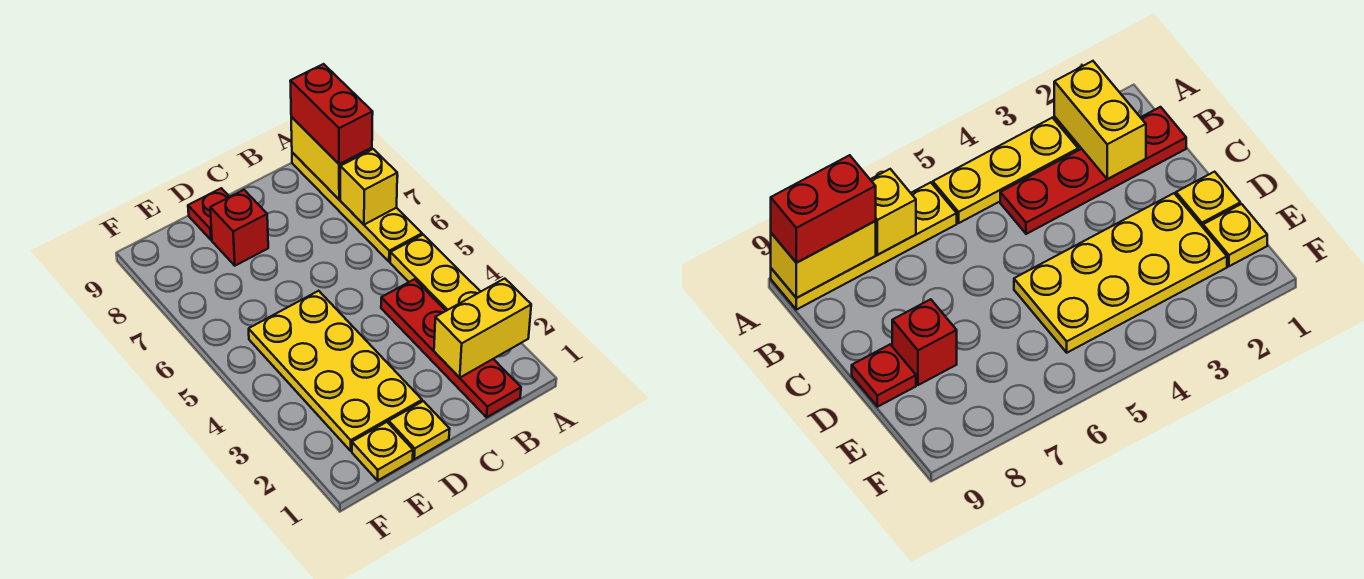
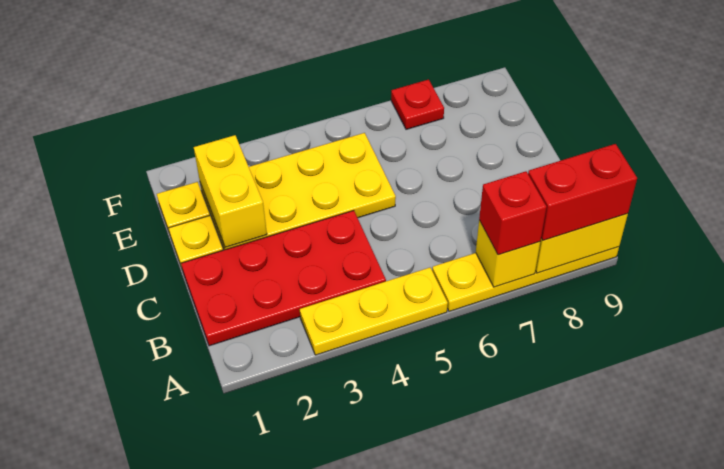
yellow 1x2 brick [434,279,531,378] -> yellow 1x2 brick moved to [194,135,267,247]
red 1x4 plate [381,279,521,417] -> red 2x4 plate [181,211,386,346]
red 1x1 brick [210,190,268,266] -> red 1x1 brick moved to [479,171,546,255]
red 1x1 plate [188,188,229,240] -> red 1x1 plate moved to [391,79,444,129]

